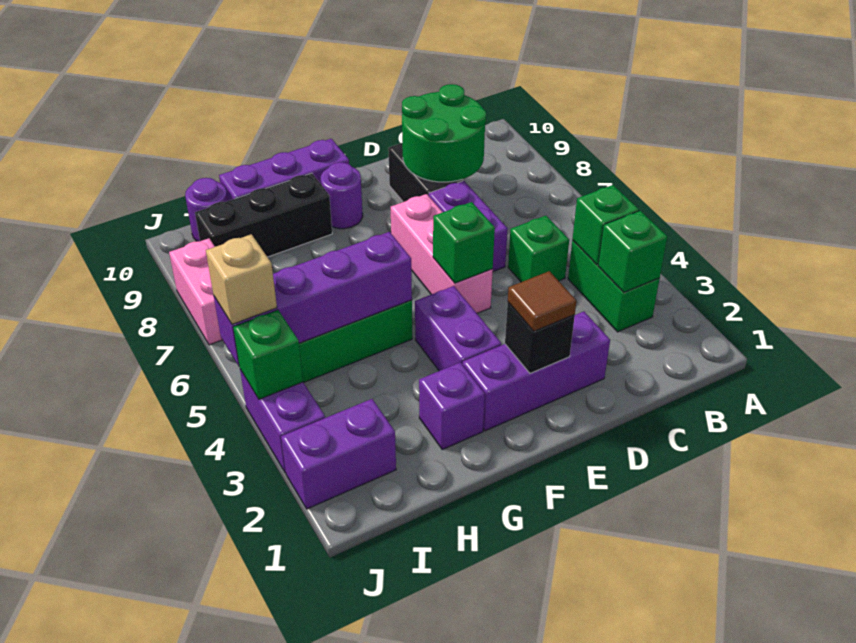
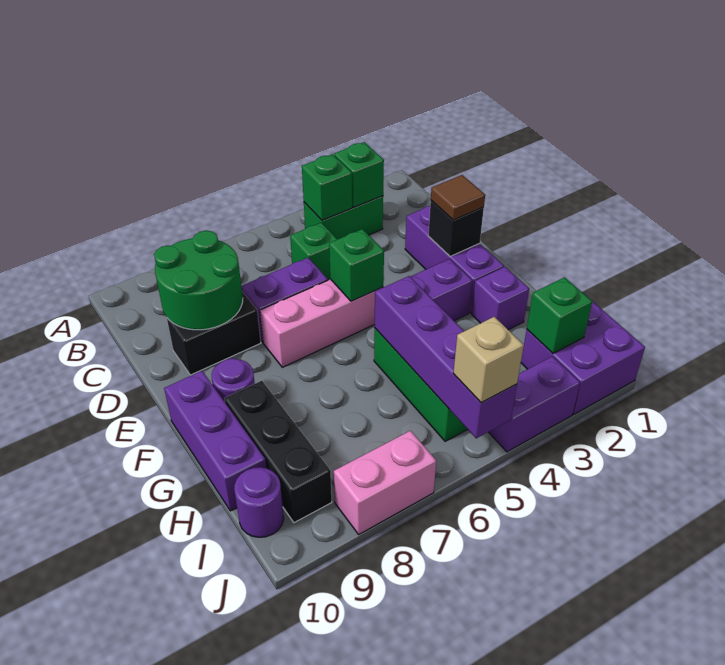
purple 1x2 brick [281,399,396,509] -> purple 2x2 brick [521,301,645,414]
green 1x1 brick [233,310,303,399] -> green 1x1 brick moved to [527,277,592,353]

